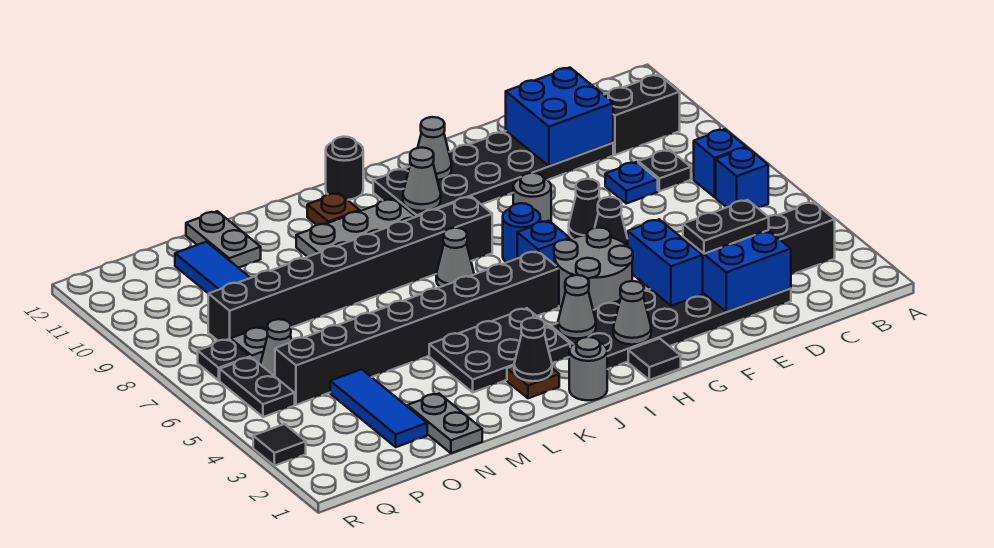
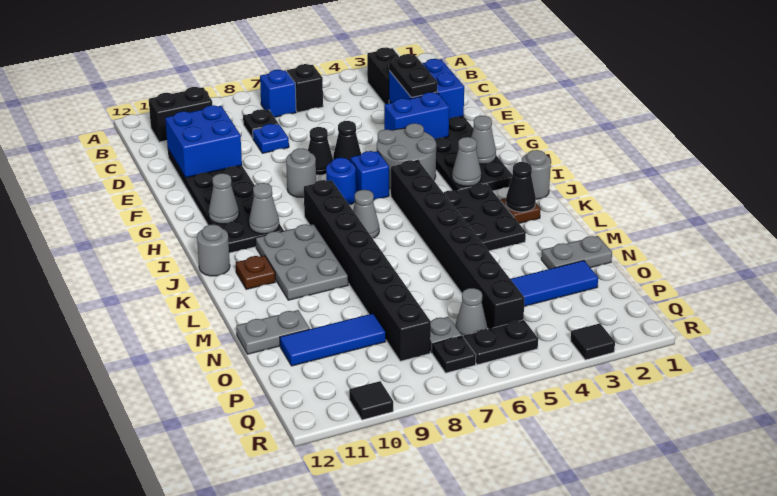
blue 1x1 brick [716,148,768,207] -> black 1x1 brick [287,64,323,112]
black 1x2 brick [604,75,680,155] -> black 1x2 brick turned to [149,87,212,142]
black 1x1 tile [628,338,681,380] -> black 1x1 tile moved to [349,381,393,420]
black 1x1 round brick [326,137,363,200] -> grey 1x1 round brick [197,225,230,276]

